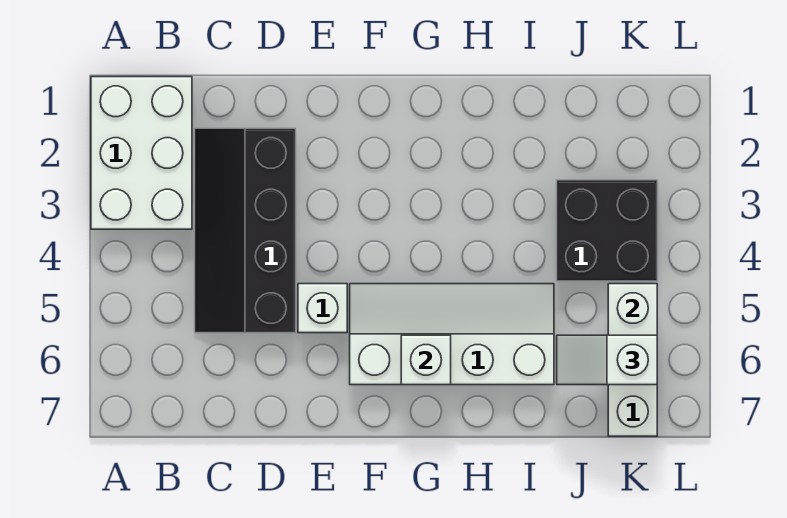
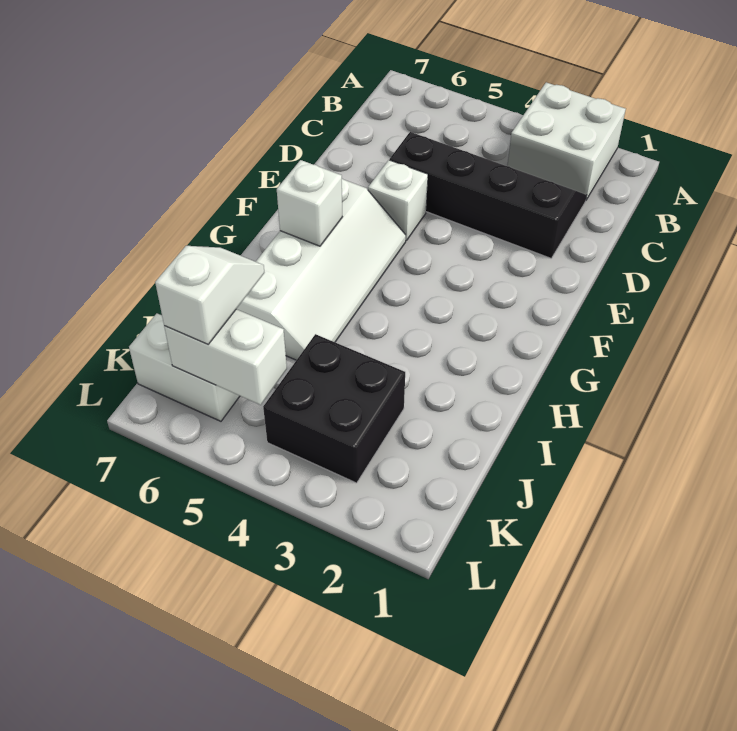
white 2x3 brick [91,77,192,229] -> white 2x2 brick [507,82,626,200]

